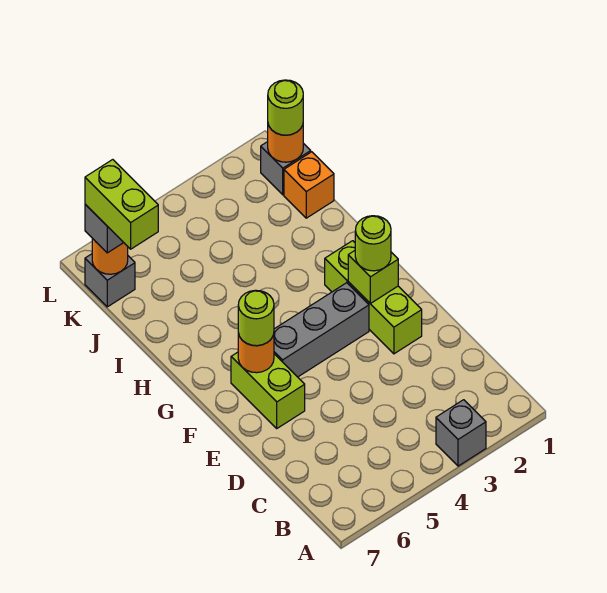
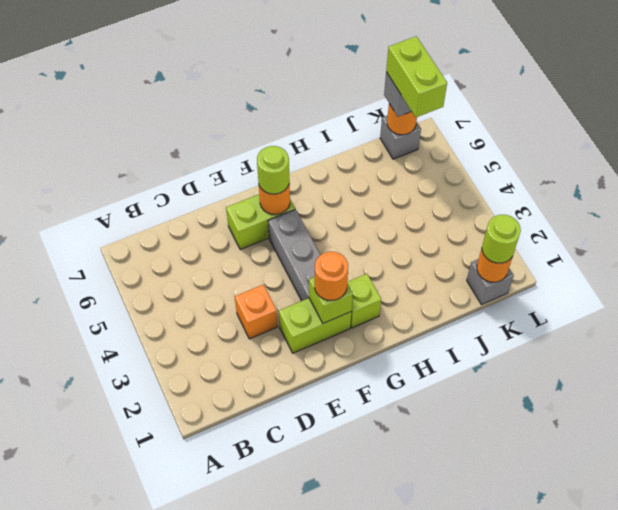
grey 1x1 brick [436,400,486,466] -> none
lime 1x1 round brick [355,216,391,271] -> orange 1x1 round brick [315,252,348,300]
orange 1x1 brick [284,152,334,218] -> orange 1x1 brick moved to [235,285,278,339]
lime 1x2 brick [85,160,158,249] -> lime 1x2 brick turned to [386,36,447,117]

